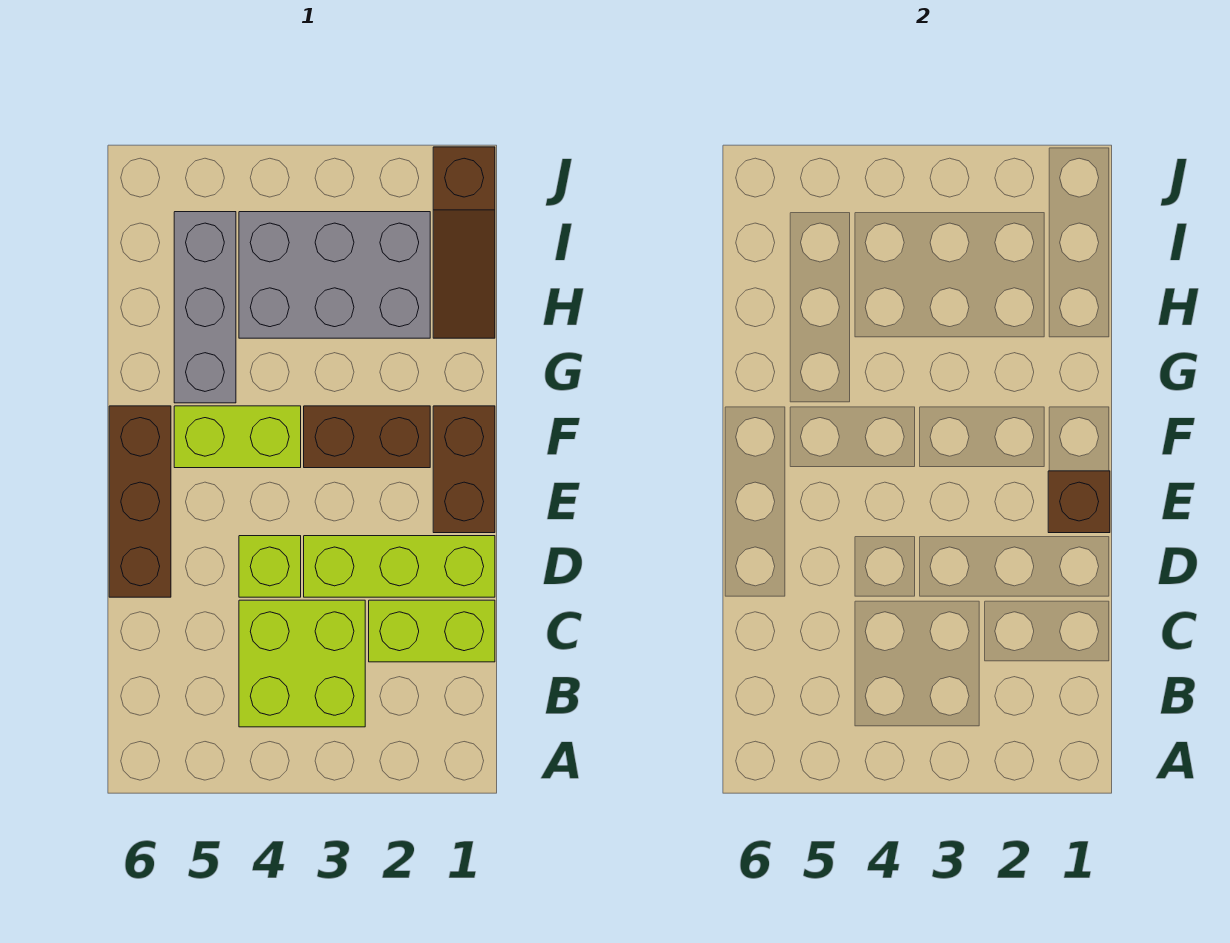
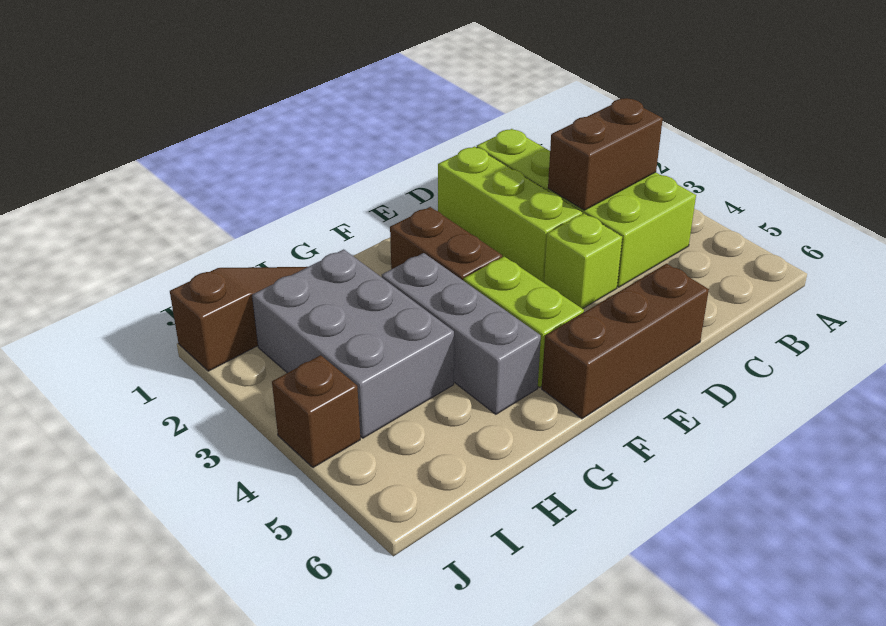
brown 1x2 brick [433,406,495,533] -> brown 1x2 brick moved to [548,98,663,210]
brown 1x1 brick [1048,471,1110,533] -> brown 1x1 brick moved to [272,355,360,468]
grey 1x3 brick [174,212,236,403] -> grey 1x3 brick turned to [382,253,541,414]

